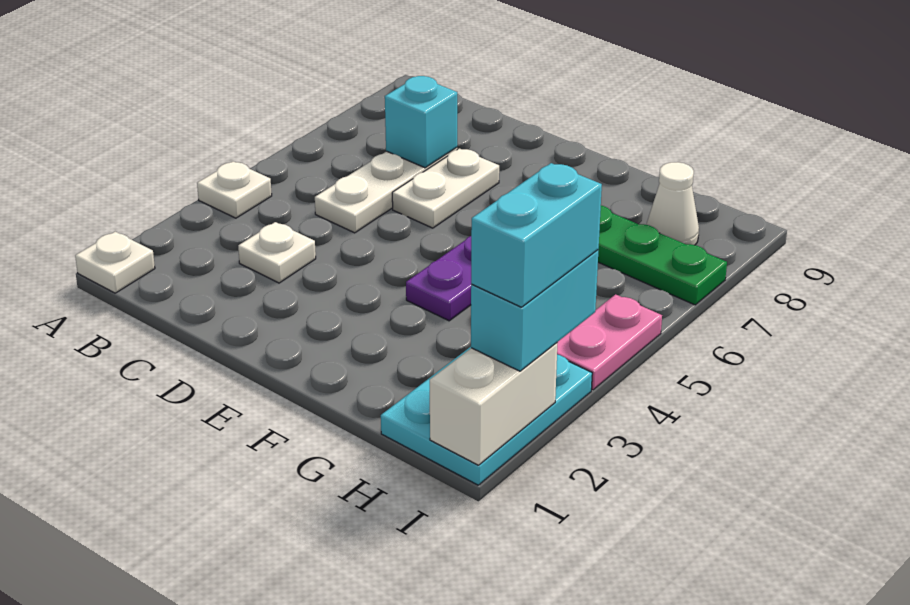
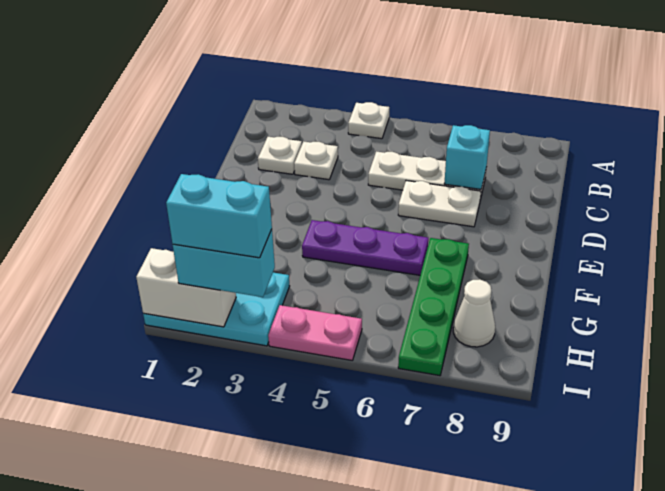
white 1x1 plate [75,232,155,293] -> white 1x1 plate moved to [258,137,302,174]

